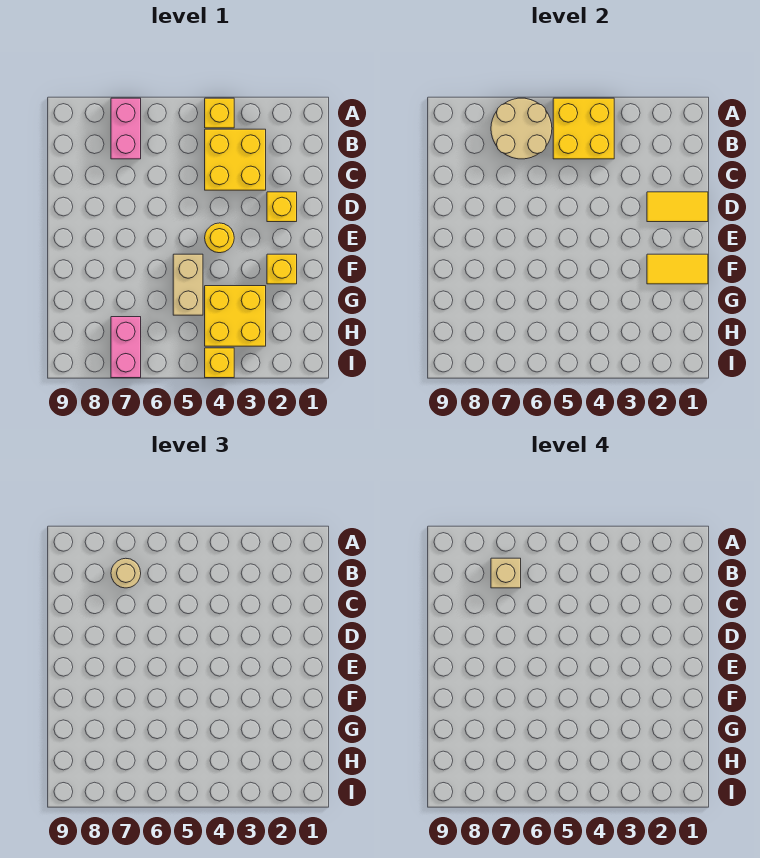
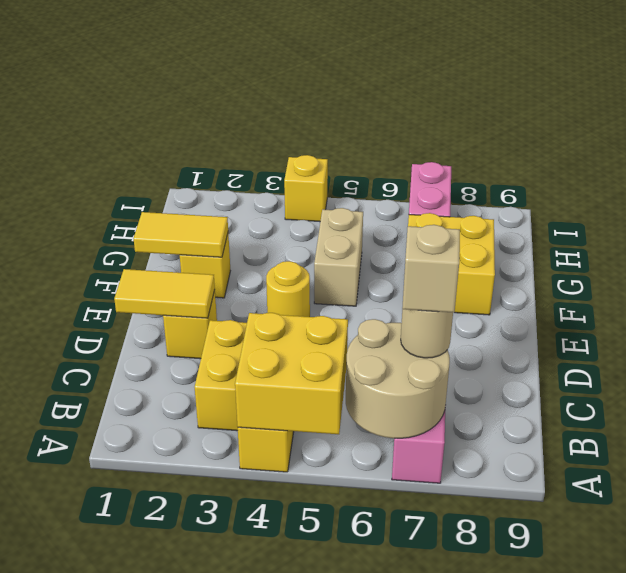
yellow 2x2 brick [205,286,266,346] -> yellow 2x2 brick moved to [408,213,495,315]

